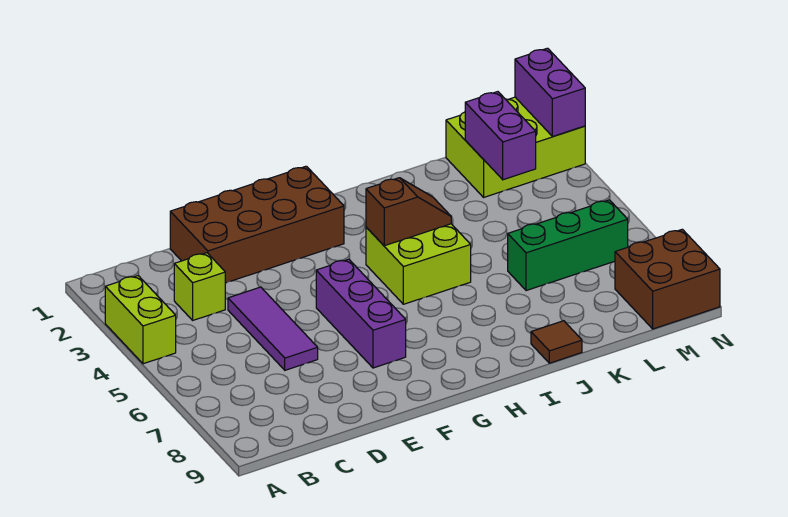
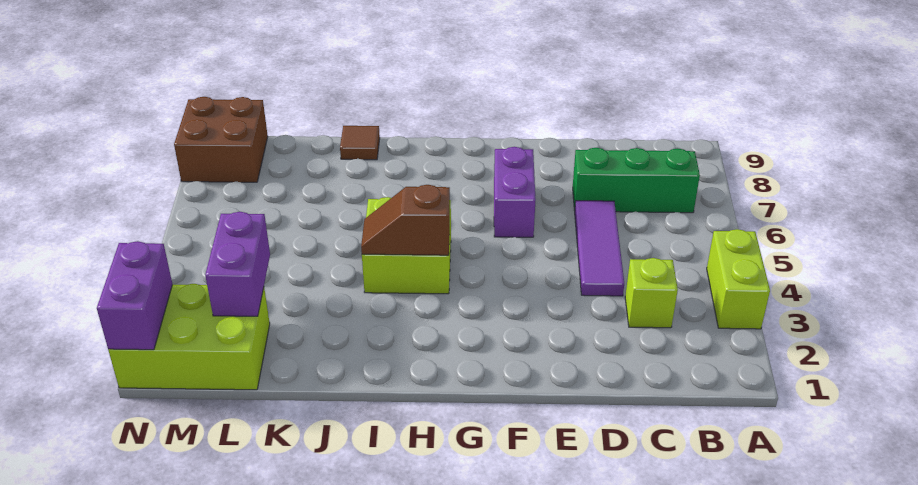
brown 2x4 brick [170,166,344,283] -> none
purple 1x3 brick [316,259,406,368] -> purple 1x2 brick [494,147,536,237]
green 1x3 brick [508,200,628,291] -> green 1x3 brick moved to [573,148,700,213]

